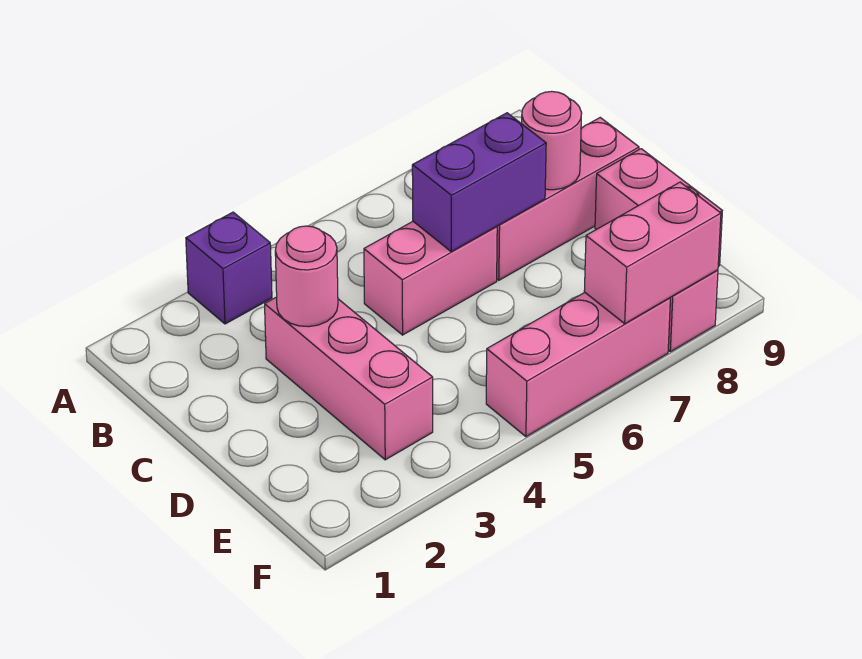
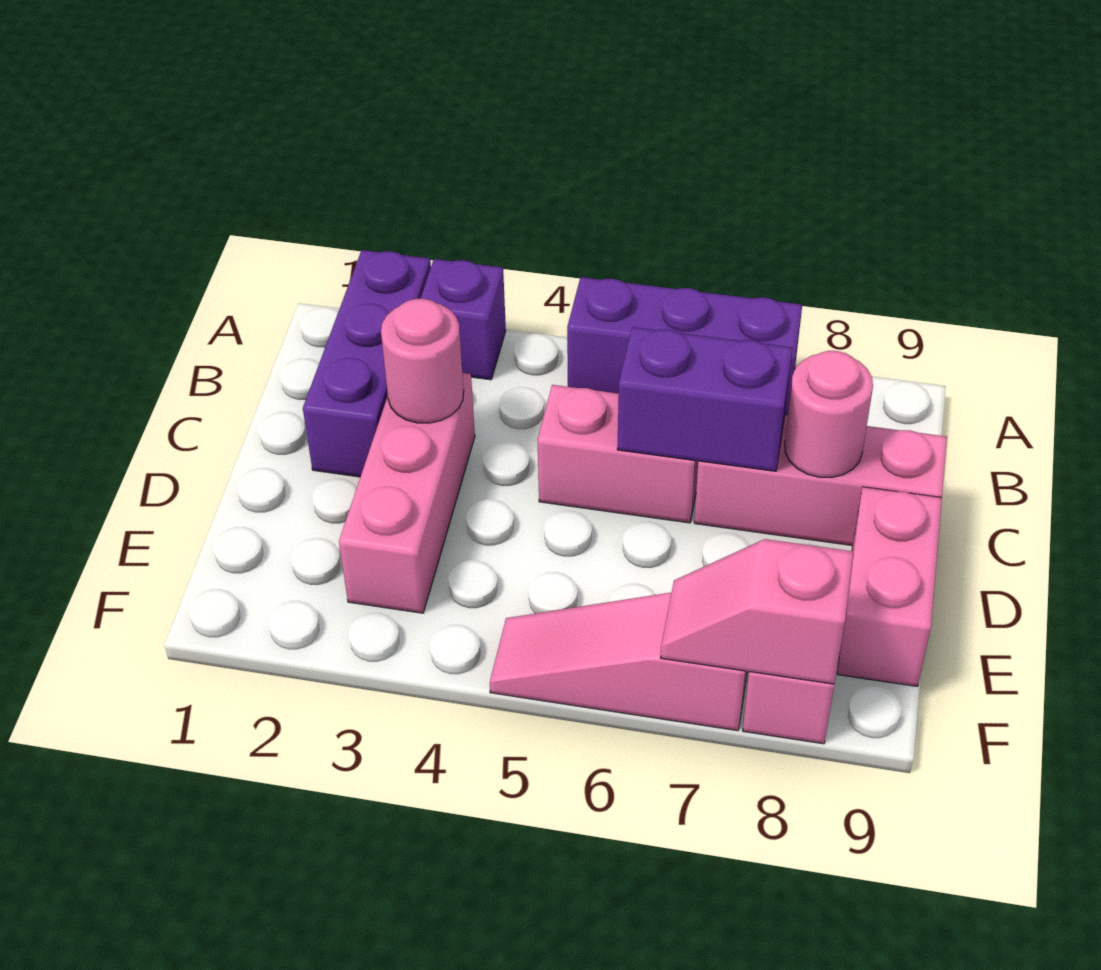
none -> purple 1x3 brick [303,250,431,477]
none -> purple 1x3 brick [567,277,802,415]
pink 1x3 brick [486,293,670,437] -> pink 1x3 slope [490,593,748,731]
pink 1x2 brick [584,182,721,323] -> pink 1x2 slope [661,539,853,684]

